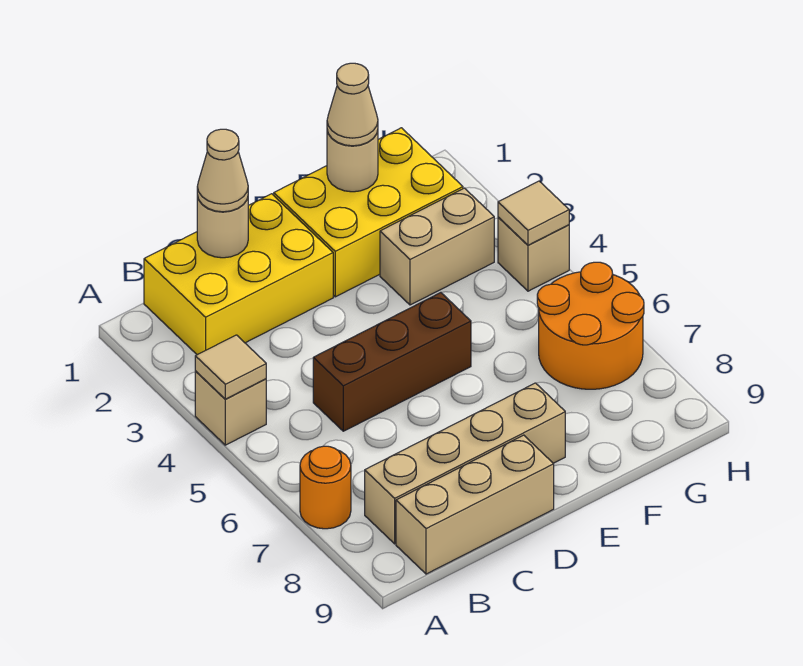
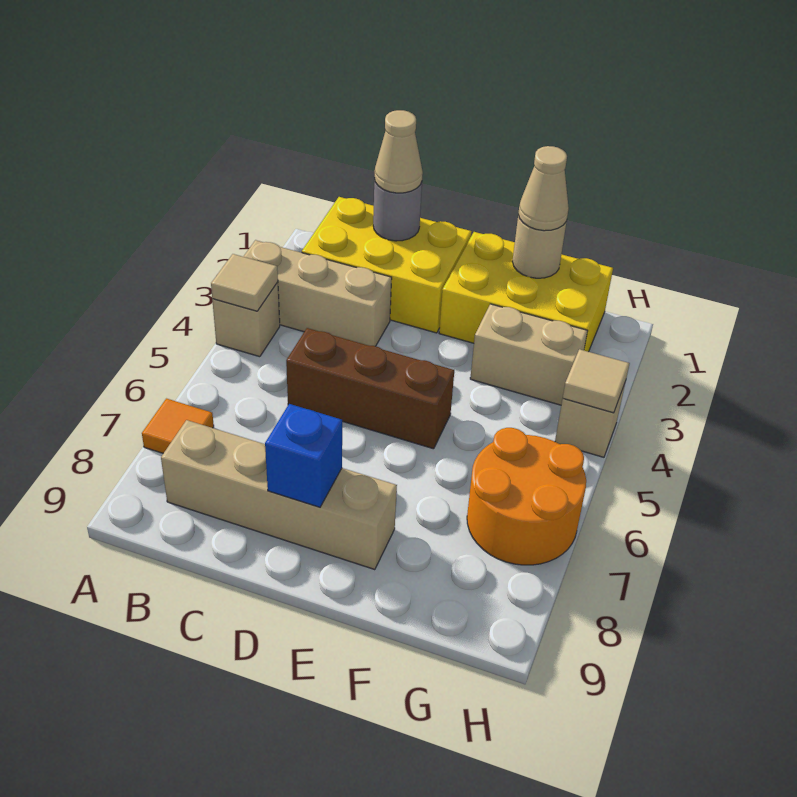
orange 1x1 round brick [300,446,351,529] -> orange 1x1 tile [142,399,214,453]
tan 1x3 brick [396,435,554,574] -> tan 1x3 brick moved to [243,240,392,346]
tan 1x1 round brick [197,195,248,258] -> grey 1x1 round brick [373,178,422,241]
none -> blue 1x1 brick [265,404,342,507]

